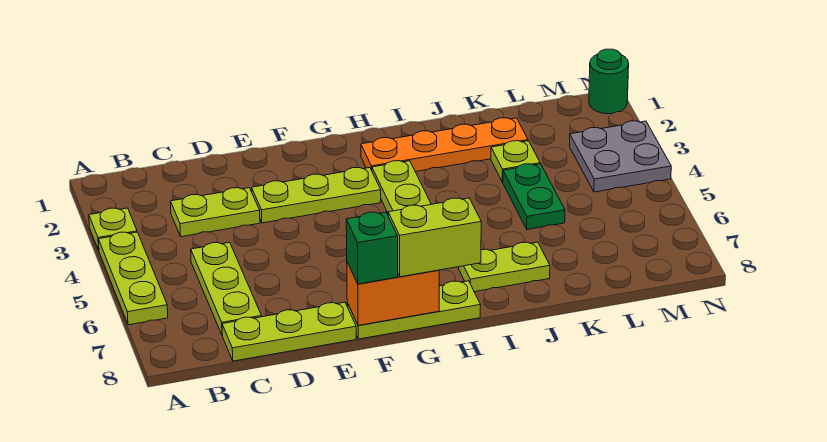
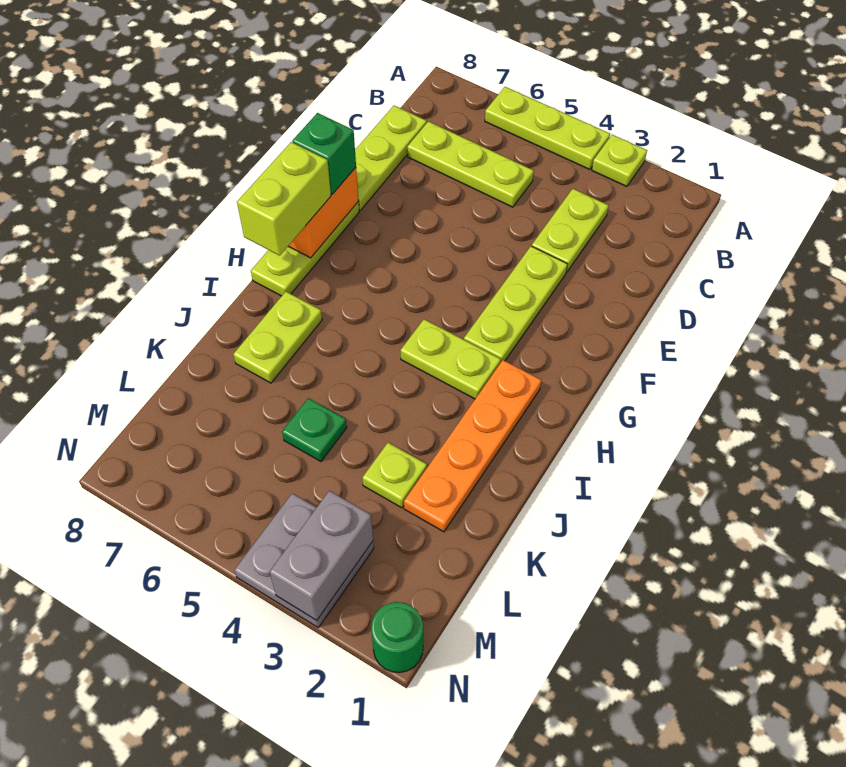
green 1x2 plate [503,164,565,229] -> green 1x1 plate [282,398,347,461]
none -> grey 1x2 brick [270,491,373,620]

